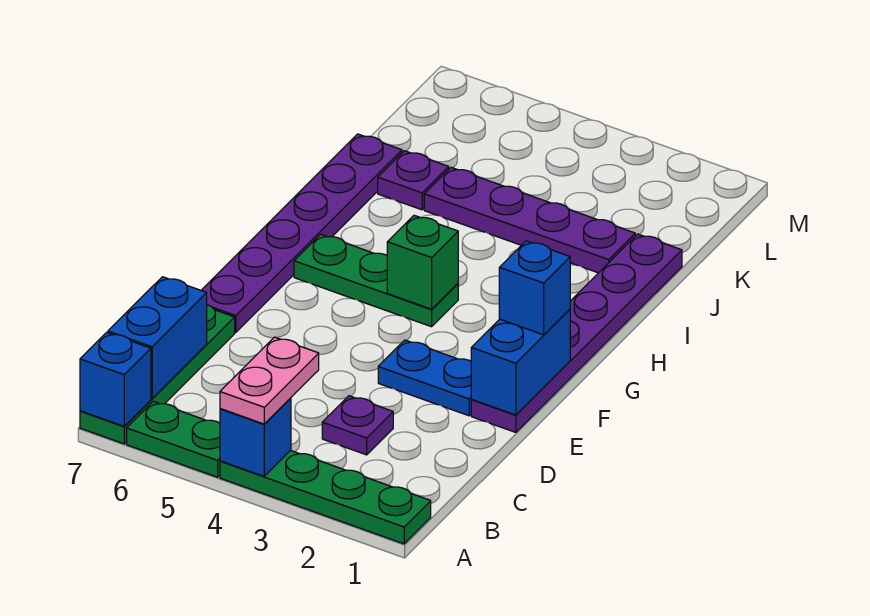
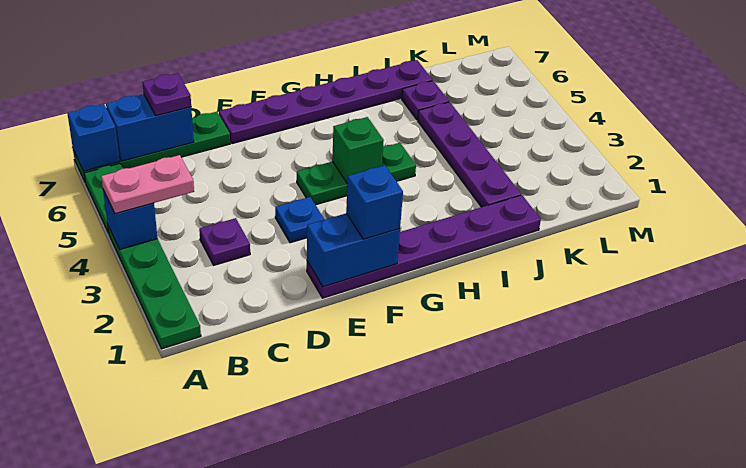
none -> purple 1x1 plate [143,73,191,116]
blue 1x2 plate [378,340,472,416] -> blue 1x1 plate [275,197,325,243]
green 1x3 plate [294,234,458,327] -> green 1x3 plate turned to [297,143,416,205]

